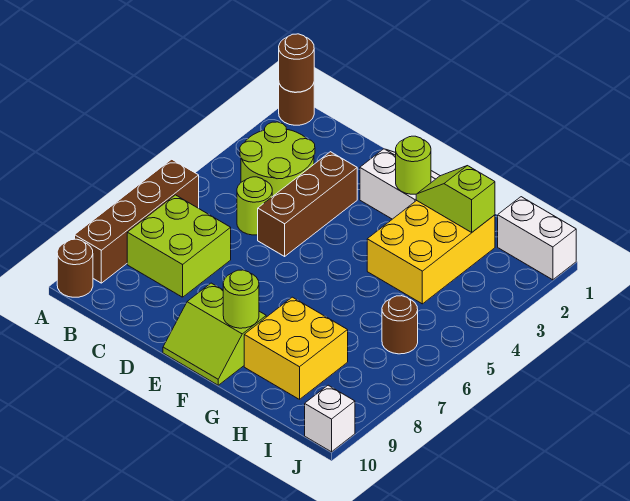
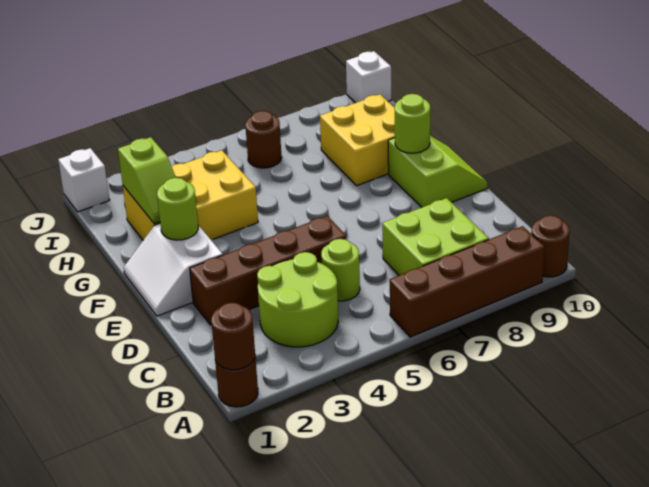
brown 1x3 brick [258,152,357,256] -> brown 1x4 brick [190,216,346,325]
white 1x2 brick [498,197,576,280] -> white 1x1 brick [58,148,109,212]

